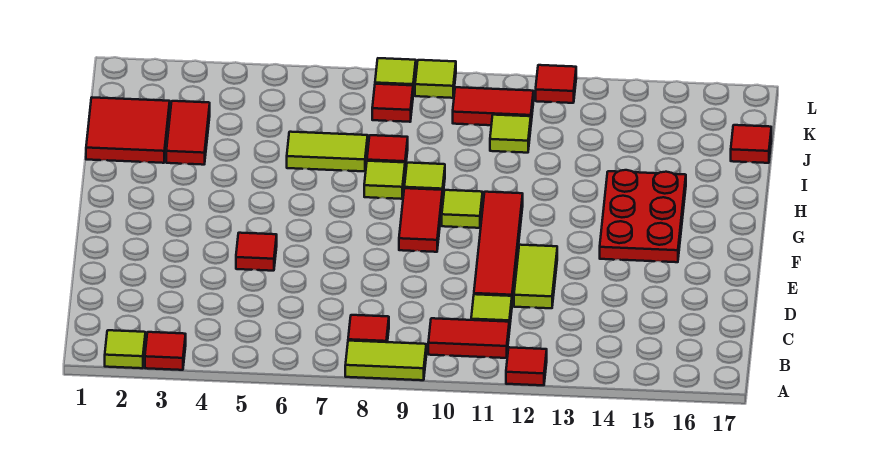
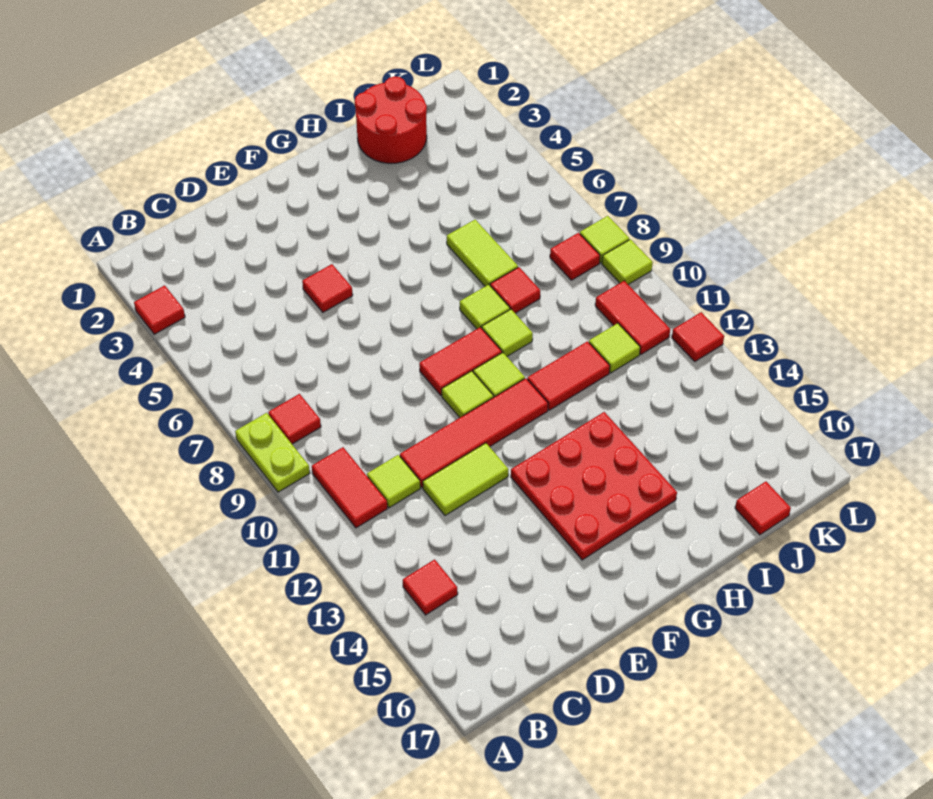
lime 1x1 tile [105,330,145,368] -> lime 1x1 tile moved to [442,371,494,418]
lime 1x2 tile [345,341,426,380] -> lime 1x2 plate [235,413,310,492]
red 1x1 tile [506,347,547,385] -> red 1x1 tile moved to [403,559,458,615]
red 2x3 plate [600,170,686,262] -> red 3x3 plate [511,412,677,560]
red 2x2 tile [86,97,170,163] -> red 2x2 round brick [355,76,427,163]
red 1x2 tile [166,101,210,165] -> red 1x2 tile moved to [527,341,610,410]

